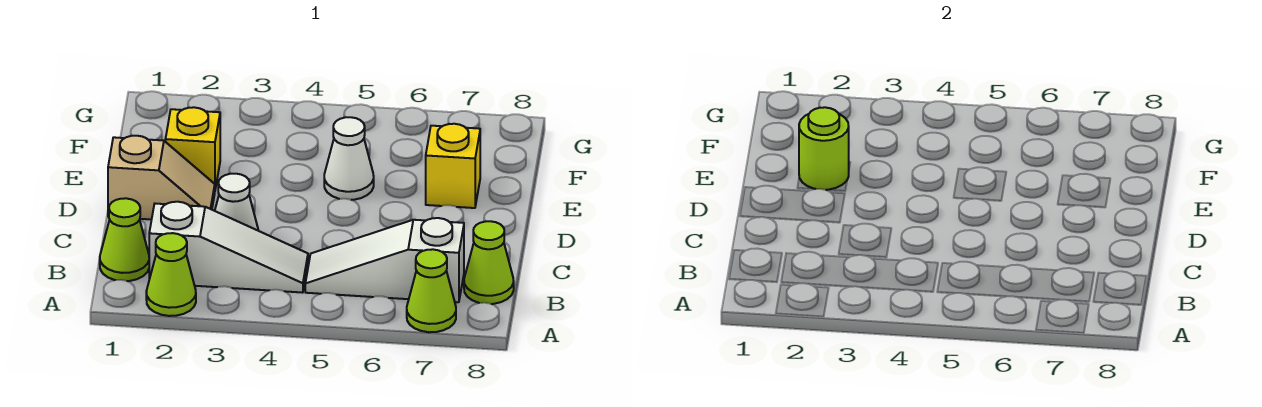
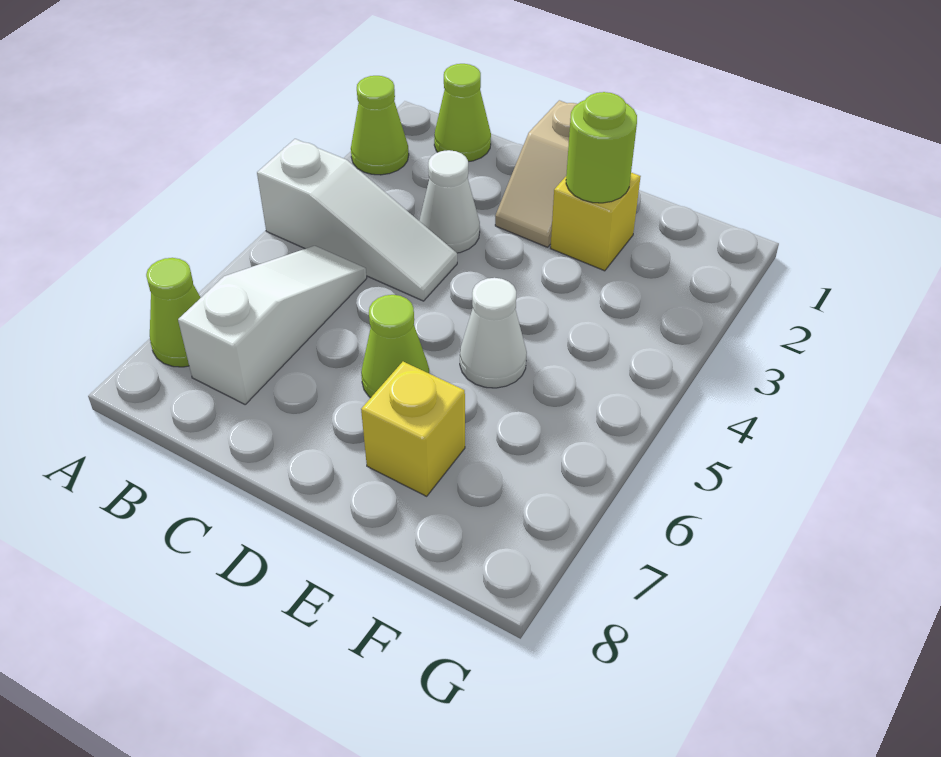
white 1x3 slope [149,202,308,293] -> white 1x3 slope turned to [257,139,457,301]
lime 1x1 cone [464,221,514,304] -> lime 1x1 cone moved to [361,295,429,398]

